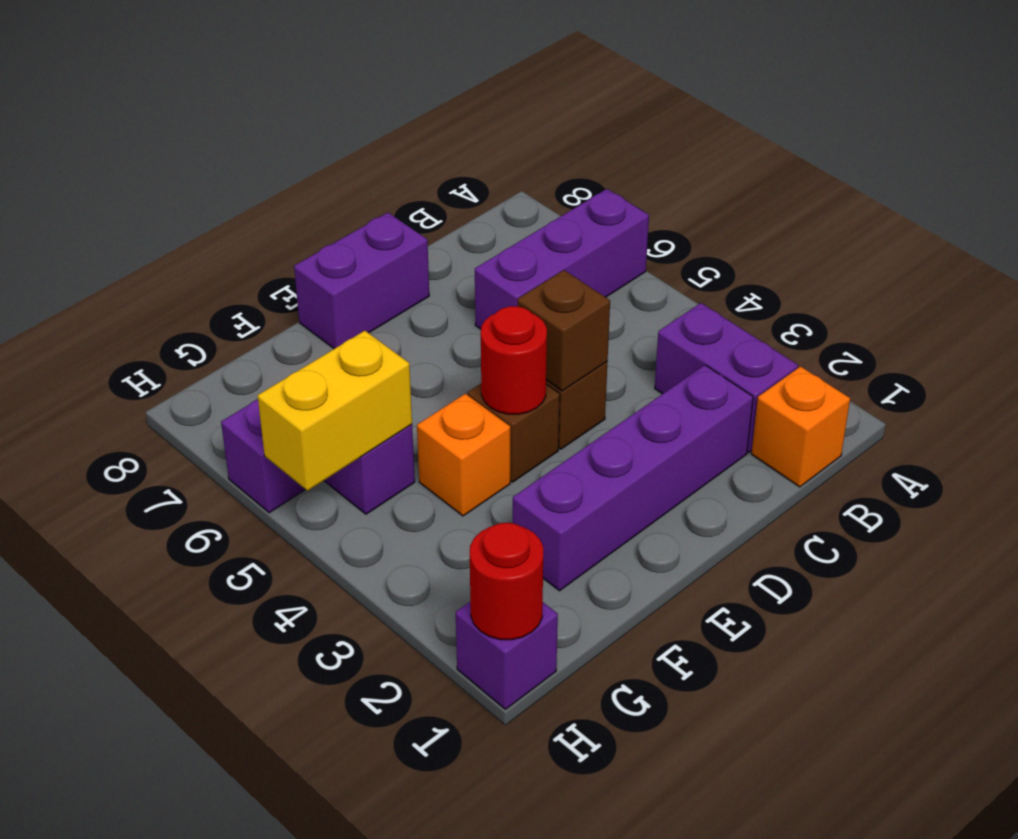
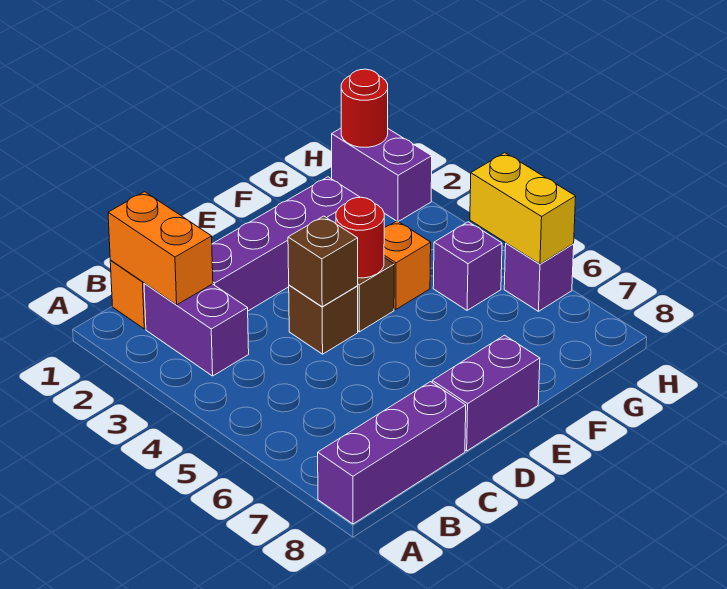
purple 1x3 brick [475,189,649,329] -> purple 1x3 brick moved to [318,382,466,524]
none -> orange 1x2 brick [108,192,213,305]
yellow 1x2 brick [258,331,412,491] -> yellow 1x2 brick turned to [470,153,576,264]
purple 1x1 brick [456,602,558,709] -> purple 1x2 brick [332,128,432,222]

